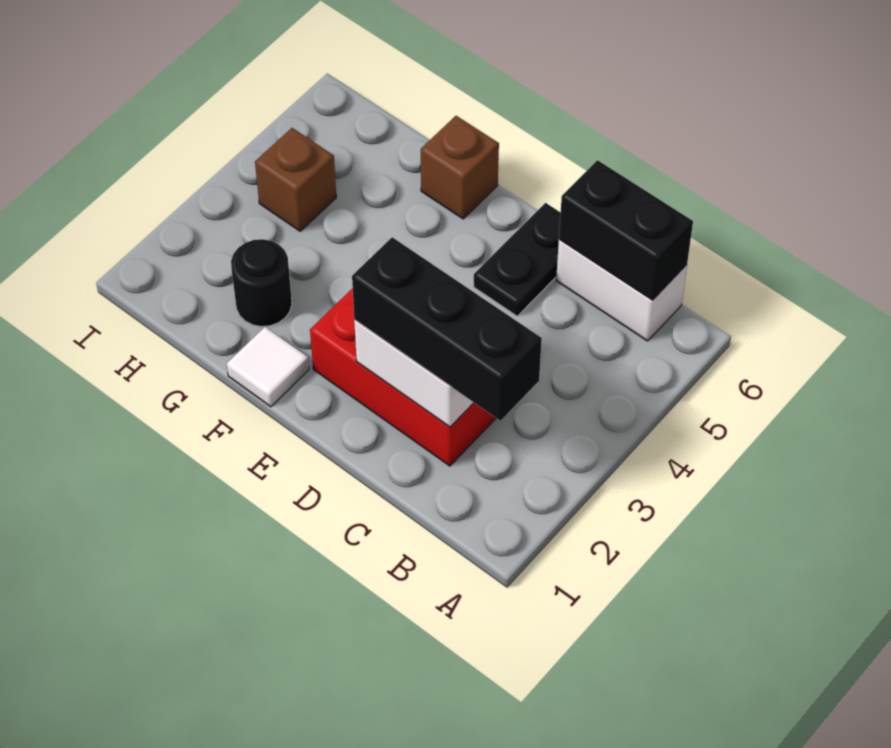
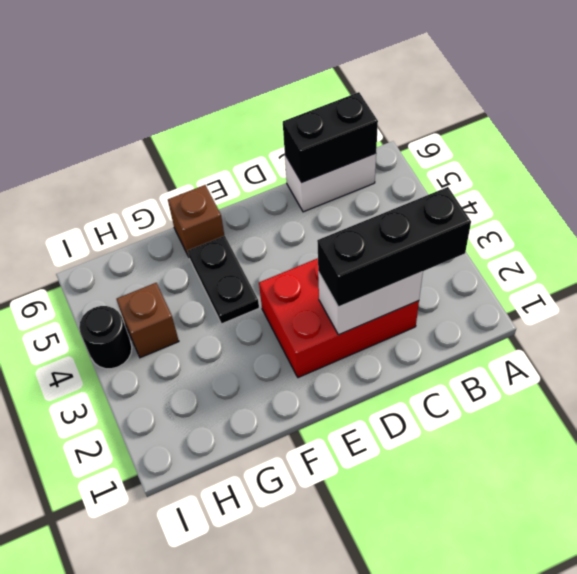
black 1x2 plate [474,203,561,316] -> black 1x2 plate moved to [188,236,259,324]
white 1x1 tile [227,327,309,407] -> none
black 1x1 round brick [231,239,292,327] -> black 1x1 round brick moved to [79,306,132,369]

